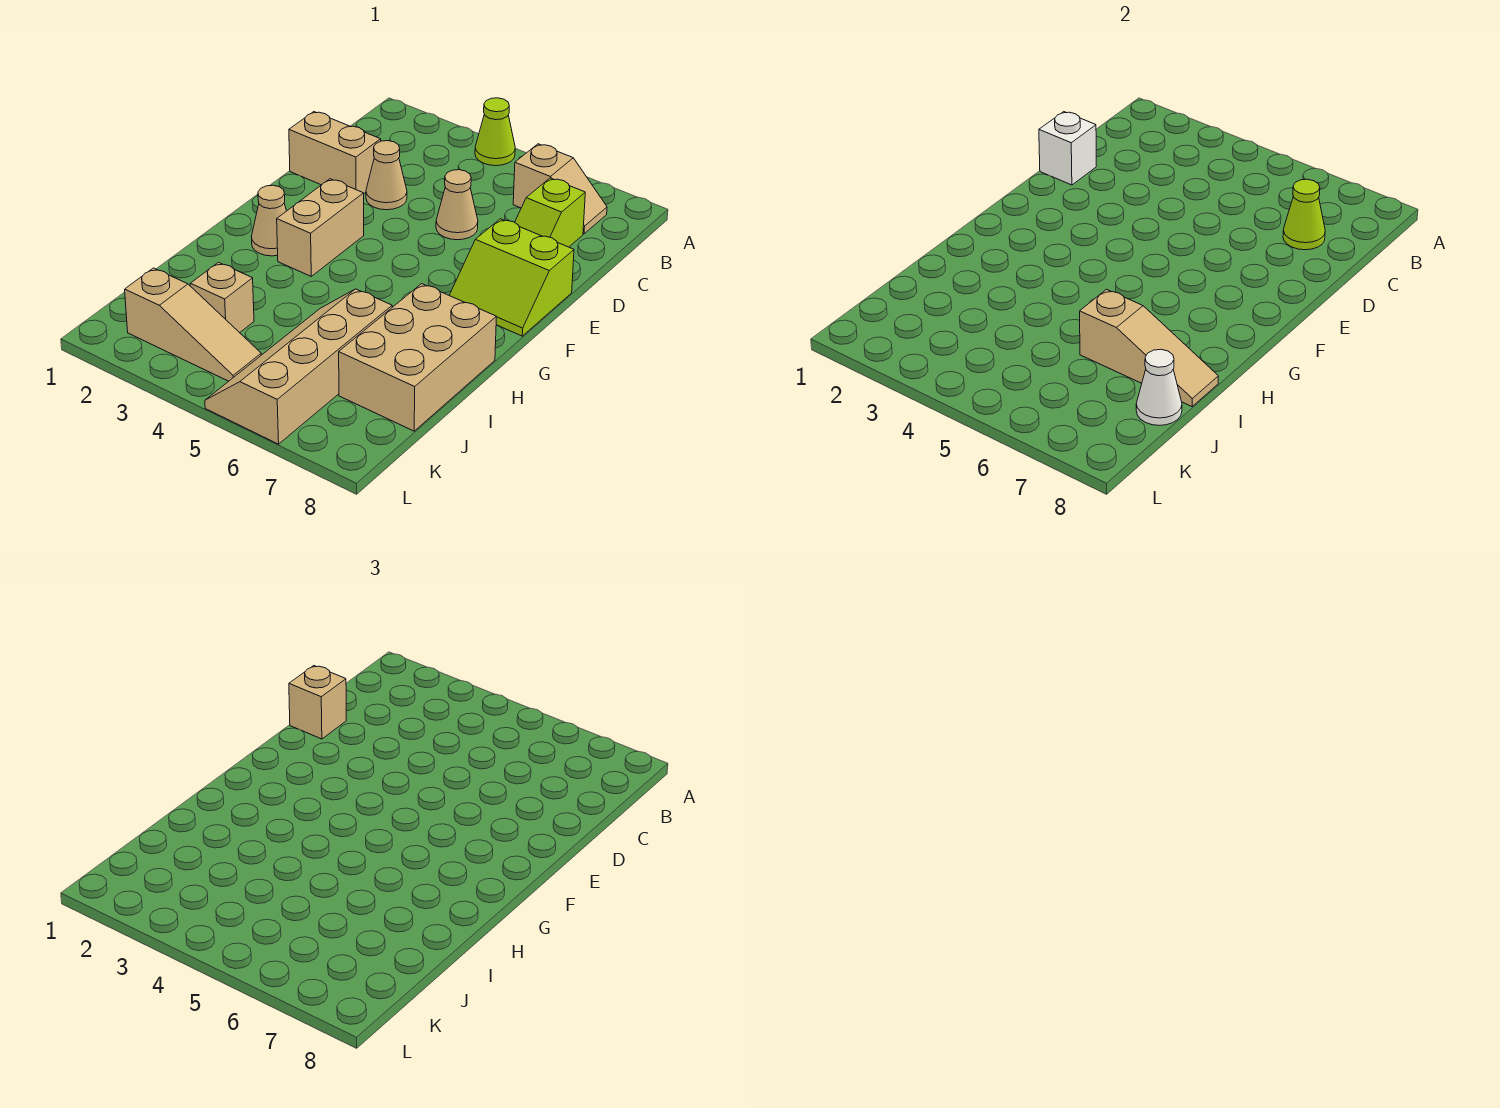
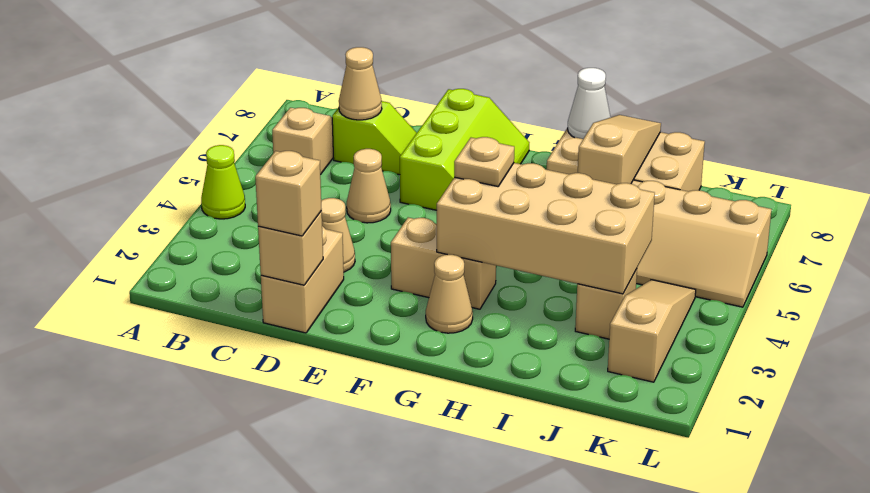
lime 1x1 cone [1283,179,1325,250] -> tan 1x1 cone [339,47,382,120]
white 1x1 brick [1039,112,1096,185] -> tan 1x1 brick [258,211,323,285]
lime 2x2 slope [449,219,574,336] -> lime 2x3 slope [400,89,529,210]
none -> tan 2x4 brick [437,163,655,294]
none -> tan 1x1 plate [454,137,514,187]
white 1x1 cone [1136,349,1182,425] -> white 1x1 cone moved to [568,68,611,139]

